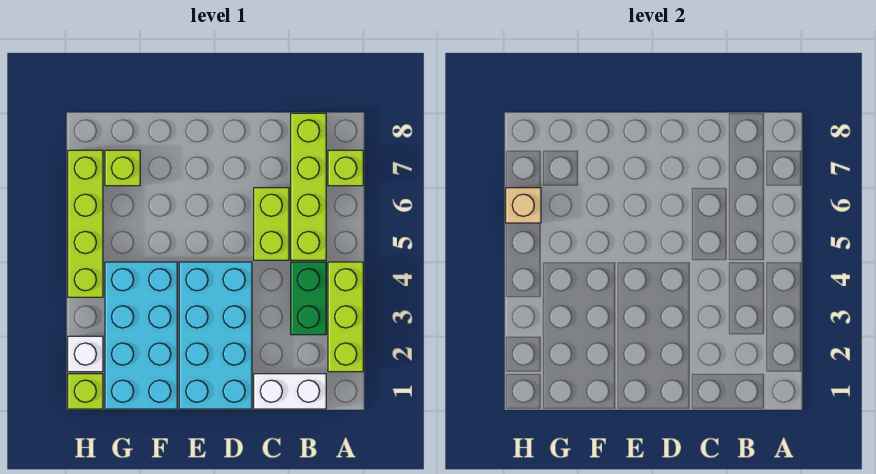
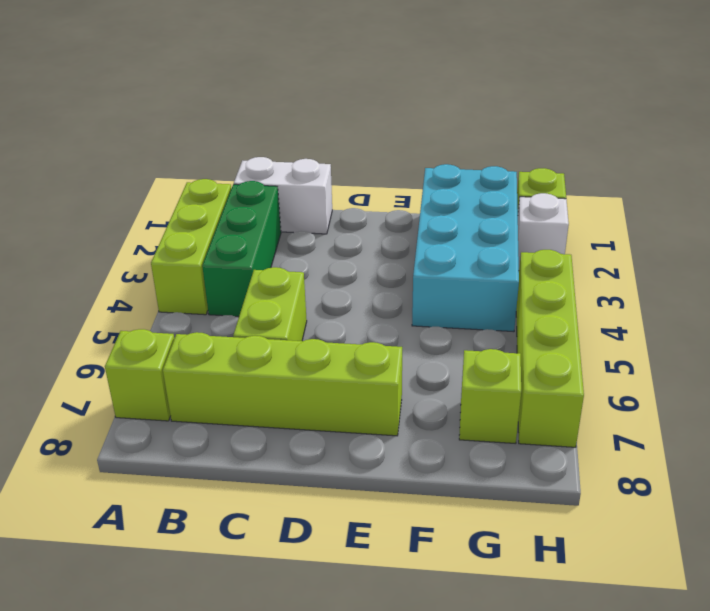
green 1x2 brick [291,262,326,335] -> green 1x3 brick [202,181,281,316]
lime 1x4 brick [291,113,326,260] -> lime 1x4 brick turned to [163,332,402,436]
cyan 2x4 brick [179,262,252,409] -> none
tan 1x1 brick [506,188,541,223] -> none

